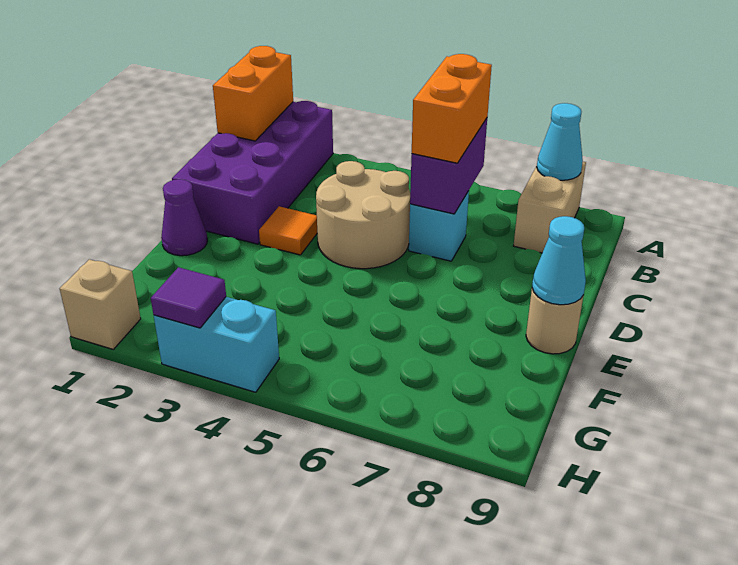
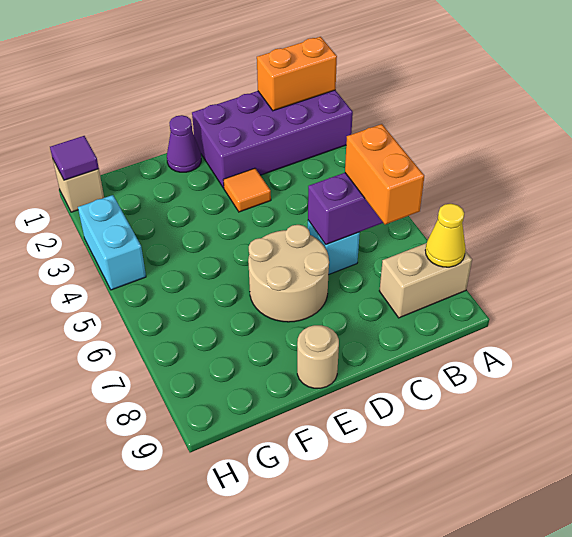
cyan 1x1 cone [537,103,583,180] -> yellow 1x1 cone [425,204,466,267]
orange 1x2 brick [412,54,492,163] -> orange 1x2 brick turned to [345,124,424,225]
tan 2x2 round brick [316,161,410,269] -> tan 2x2 round brick moved to [248,225,329,322]
cyan 1x1 cone [532,216,586,305] -> none
purple 1x1 tile [151,267,226,328] -> purple 1x1 tile moved to [50,136,99,180]

